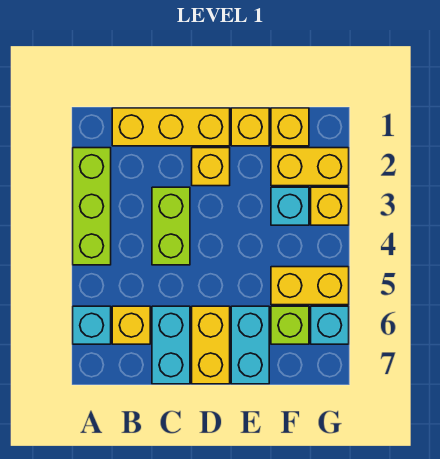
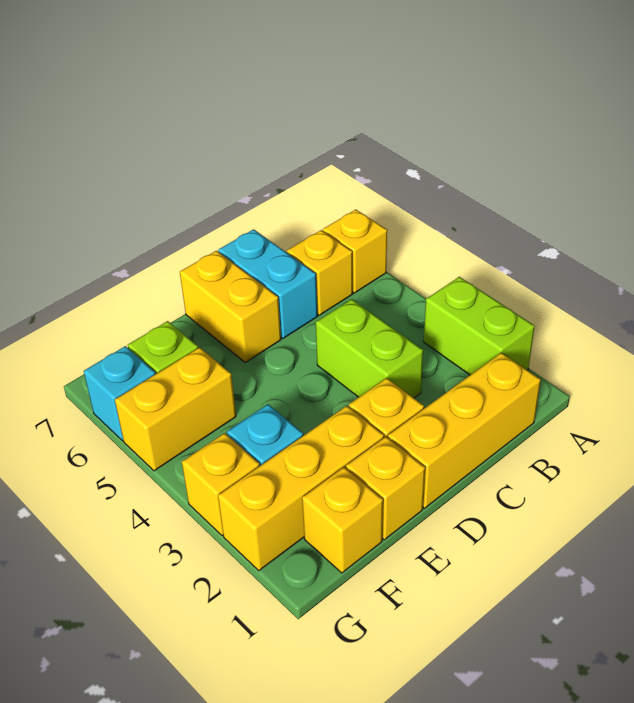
lime 1x3 brick [73,148,111,265] -> lime 1x2 brick [424,277,535,375]
cyan 1x1 brick [73,306,111,344] -> yellow 1x1 brick [323,210,387,293]
cyan 1x2 brick [231,306,269,384] -> none
yellow 1x2 brick [271,148,349,186] -> yellow 1x3 brick [218,406,384,571]

